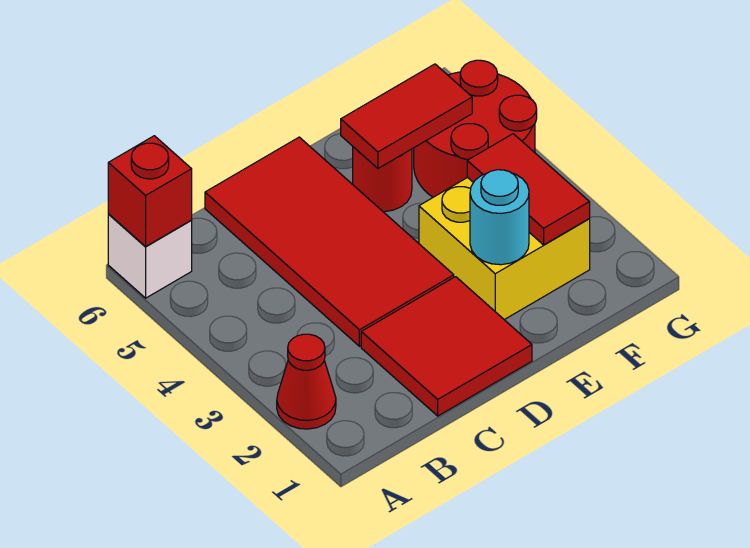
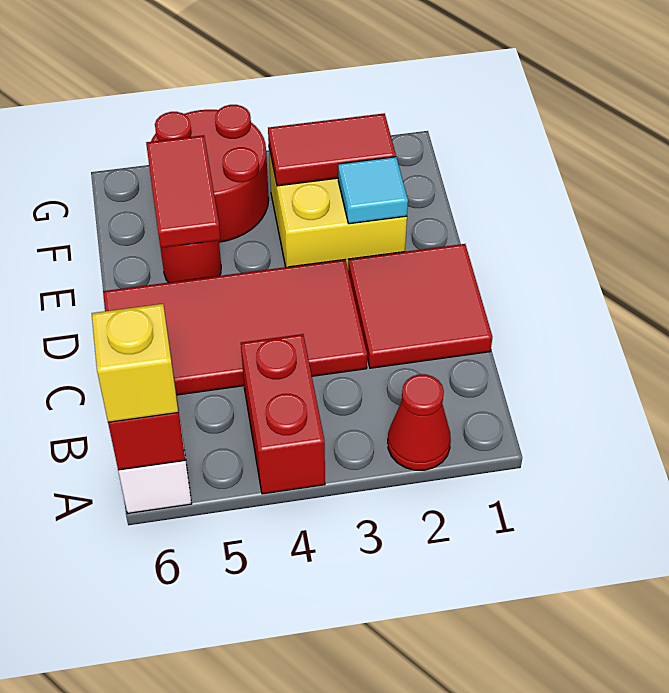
none -> red 1x2 brick [241,334,325,494]
none -> yellow 1x1 brick [92,304,178,422]
cyan 1x1 round brick [470,170,529,265] -> cyan 1x1 tile [338,157,408,224]

